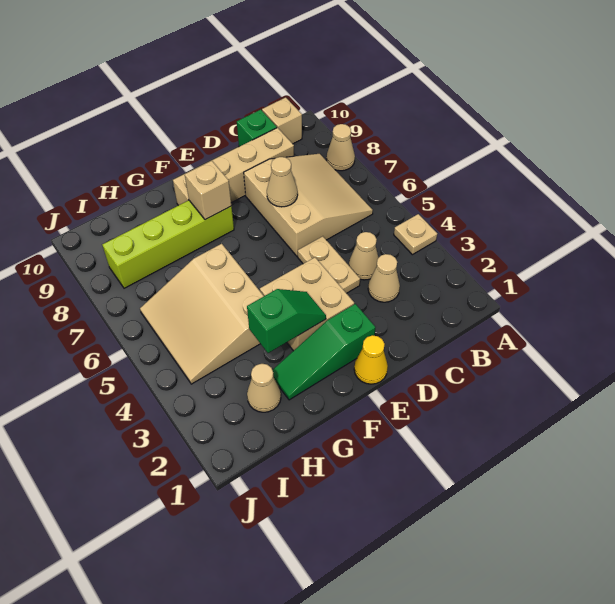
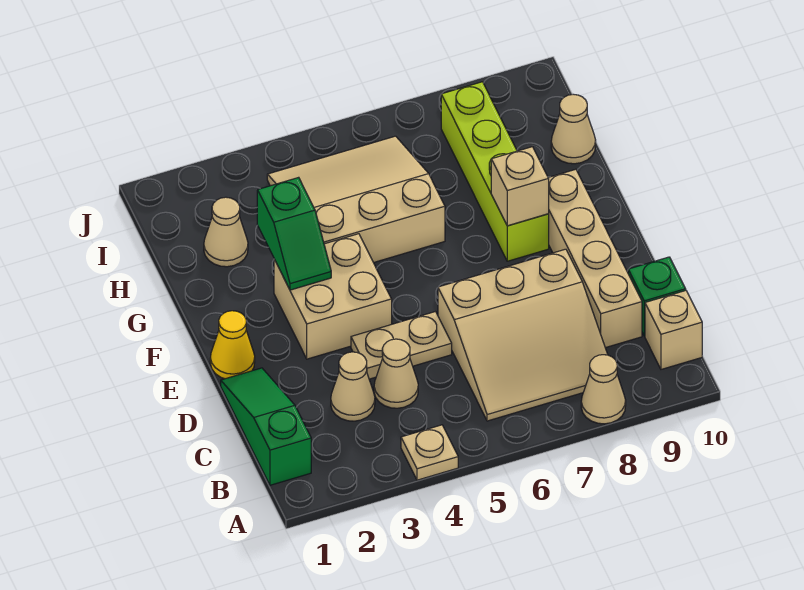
tan 1x1 cone [267,157,298,207] -> tan 1x1 cone moved to [551,94,596,164]
green 1x3 slope [273,304,375,400] -> green 1x3 slope moved to [221,368,311,485]

